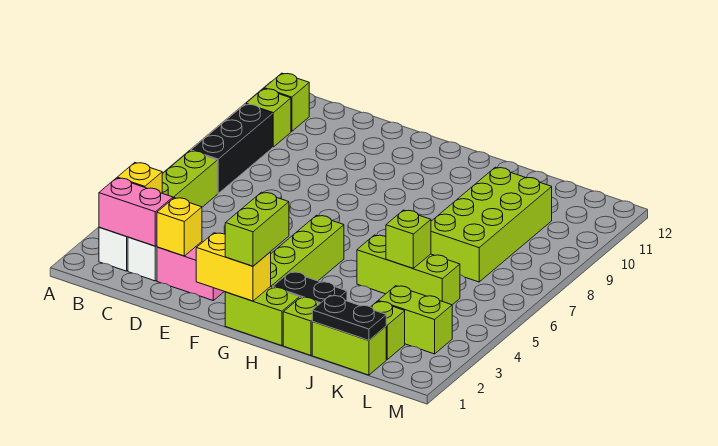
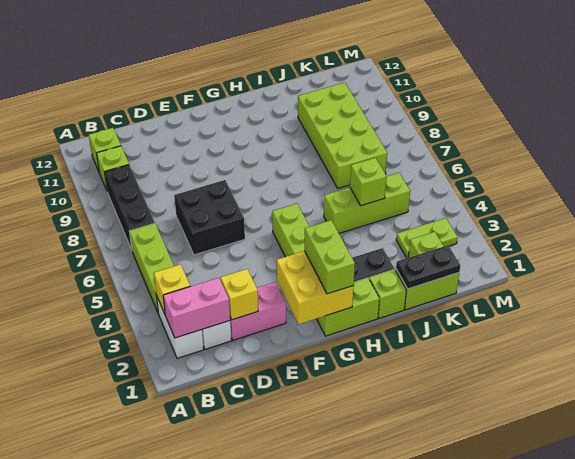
none -> black 2x2 brick [174,180,245,255]
yellow 1x2 brick [196,233,271,301] -> yellow 2x2 brick [277,251,354,324]
lime 1x2 brick [378,286,452,354] -> lime 1x2 plate [396,218,458,258]

